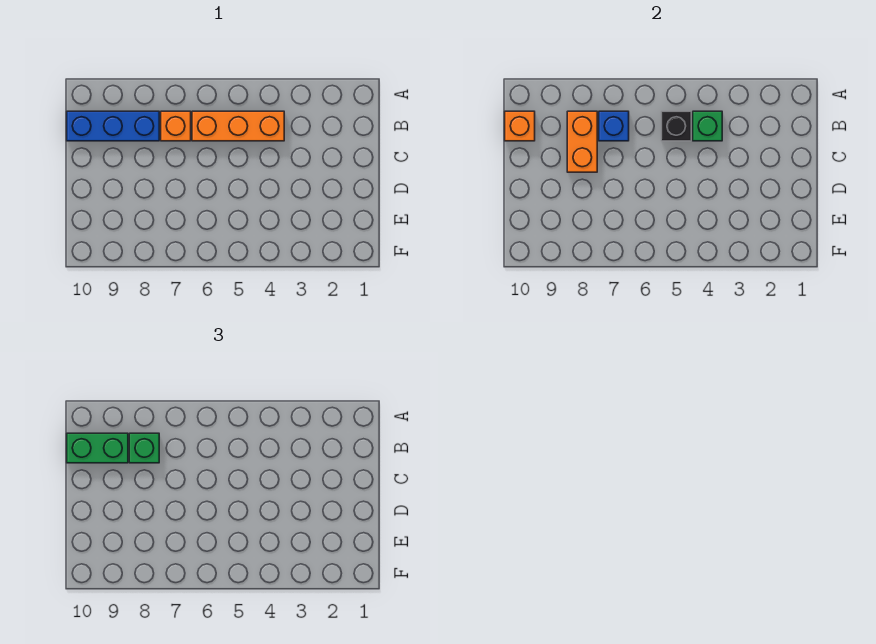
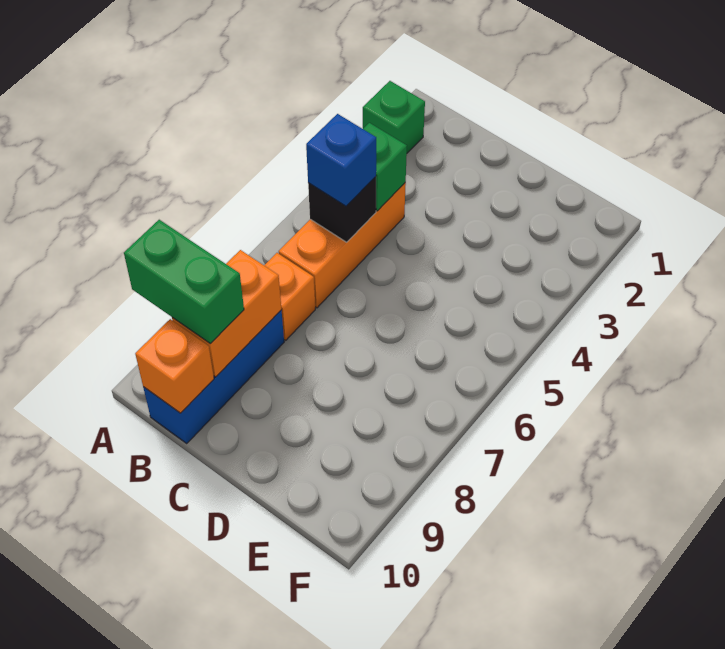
blue 1x1 brick [599,111,629,141] -> blue 1x1 brick moved to [306,114,376,206]
orange 1x2 brick [567,111,597,172] -> orange 1x2 brick turned to [172,250,281,377]
green 1x1 brick [129,433,159,463] -> green 1x1 brick moved to [363,81,425,153]
green 1x2 brick [67,433,128,463] -> green 1x2 brick turned to [124,220,244,344]

